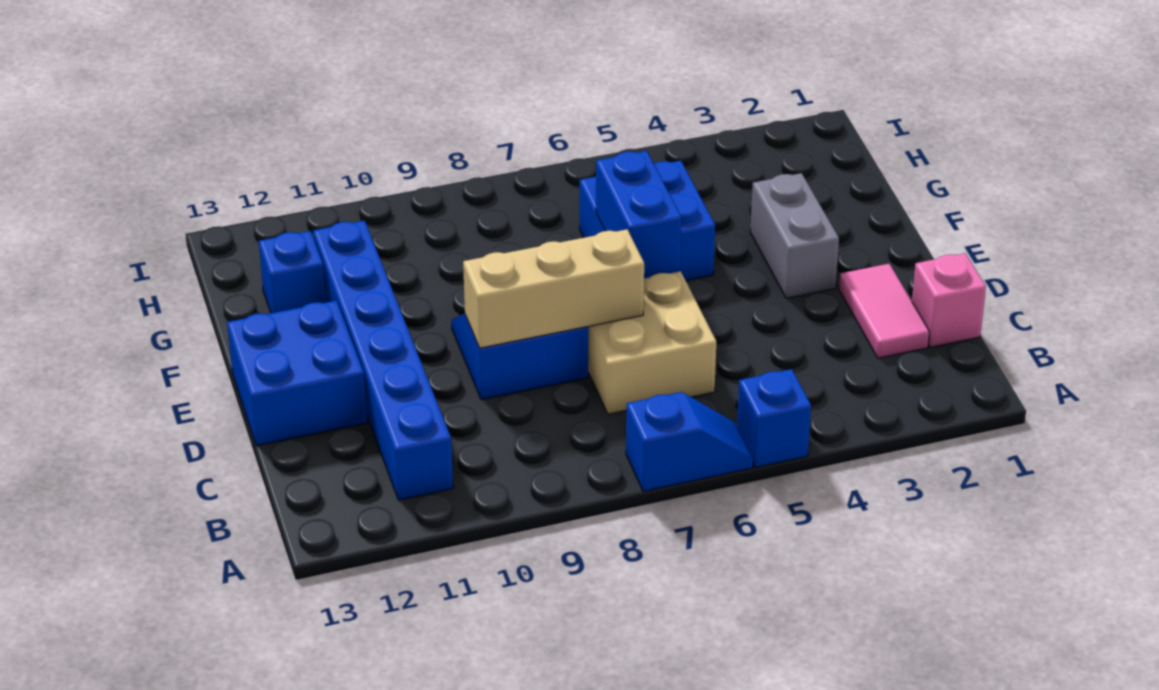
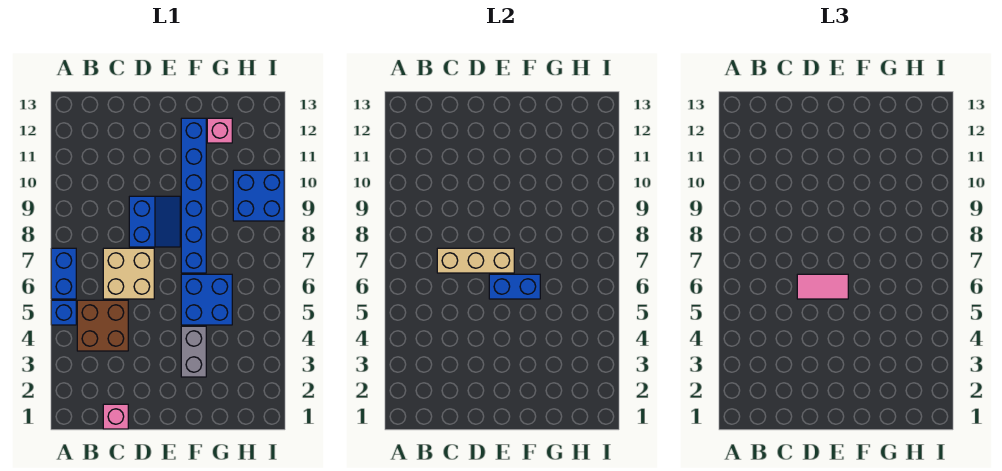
blue 1x2 slope [626,392,753,492] -> blue 1x2 brick [51,248,76,299]
none -> brown 2x2 brick [77,300,128,351]
blue 1x6 brick [313,221,453,500] -> blue 1x6 brick turned to [181,118,206,273]
pink 1x2 tile [839,264,929,358] -> pink 1x2 tile moved to [797,274,848,299]
tan 1x3 brick [463,229,644,348] -> tan 1x3 brick turned to [437,248,514,273]
blue 2x2 brick [227,301,367,446] -> blue 2x2 brick moved to [233,170,284,221]
grey 1x2 brick [750,173,839,298] -> grey 1x2 brick turned to [181,326,206,377]
blue 1x1 brick [259,231,326,313] -> pink 1x1 brick [207,118,232,143]

